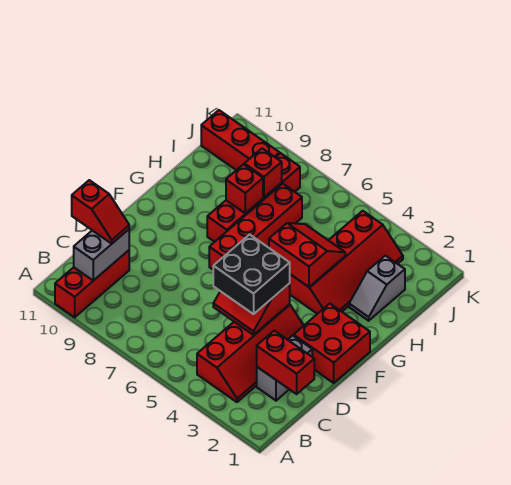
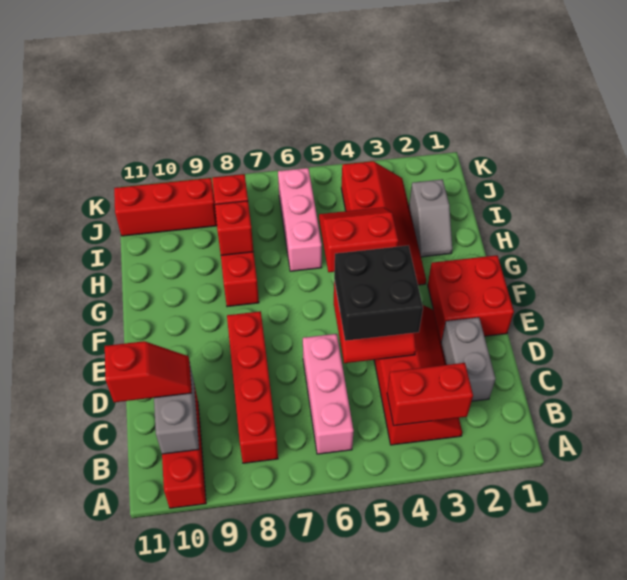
none -> pink 1x3 brick [303,334,354,454]
red 1x2 brick [257,331,314,394] -> red 1x2 brick moved to [387,363,473,426]
red 1x4 brick [209,184,302,269] -> red 1x4 brick moved to [227,311,278,463]
none -> pink 1x3 brick [278,168,322,271]

